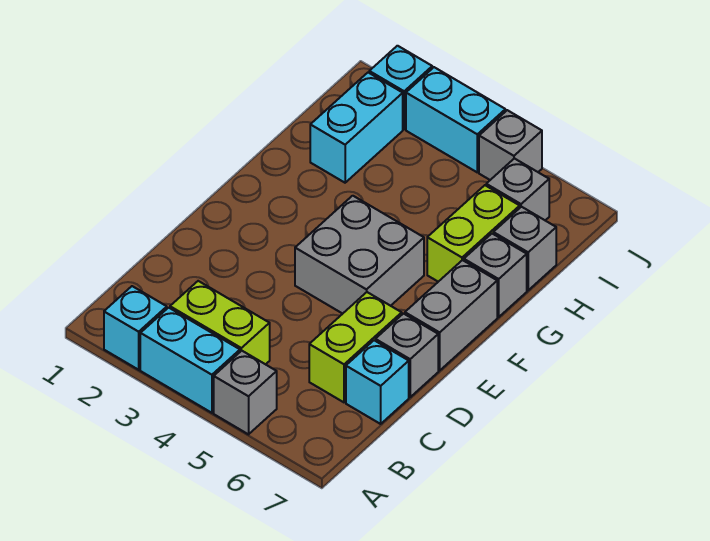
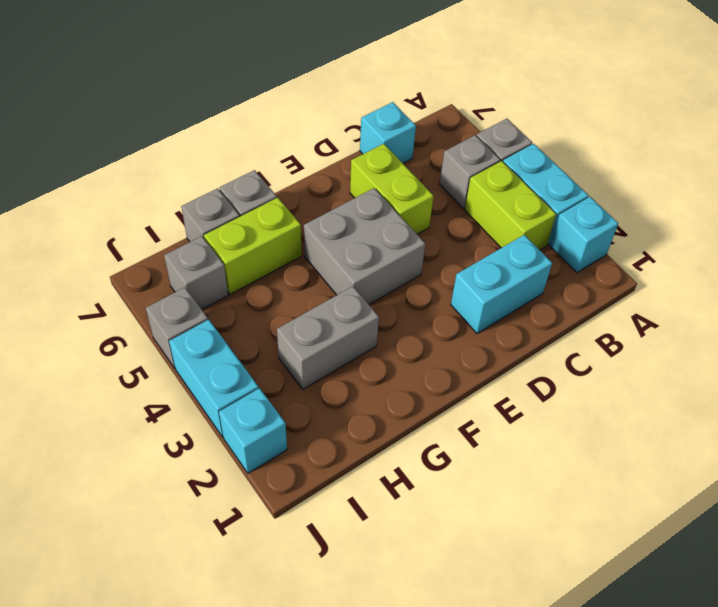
lime 1x2 brick [309,292,402,402] -> lime 1x2 brick turned to [350,144,434,234]
grey 1x1 brick [375,314,438,397] -> grey 1x1 brick moved to [440,135,500,209]
grey 1x2 brick [405,260,497,370] -> grey 1x2 brick moved to [277,286,379,389]
cyan 1x2 brick [310,73,403,183] -> cyan 1x2 brick moved to [451,235,552,334]

